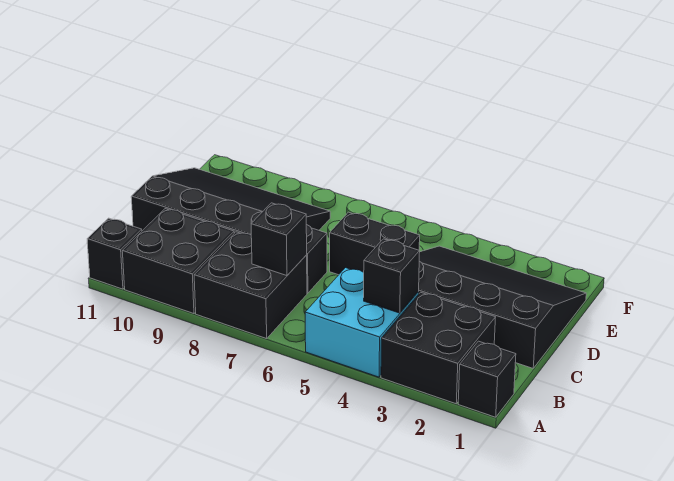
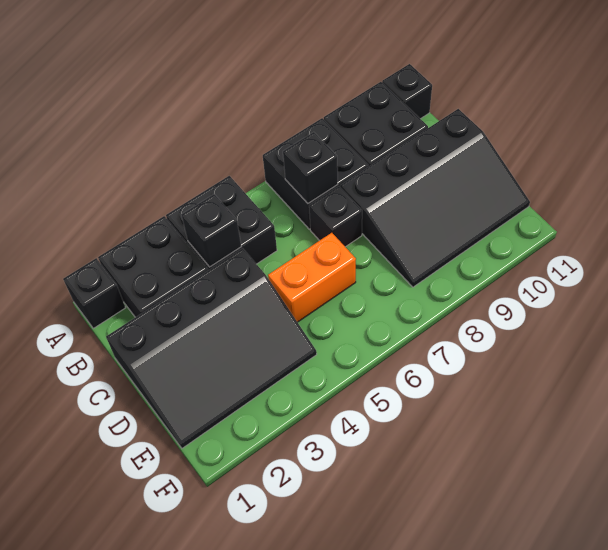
cyan 2x2 brick [305,268,419,377] -> black 2x2 brick [166,176,277,270]
black 1x2 brick [330,212,420,275] -> orange 1x2 brick [268,233,356,322]

